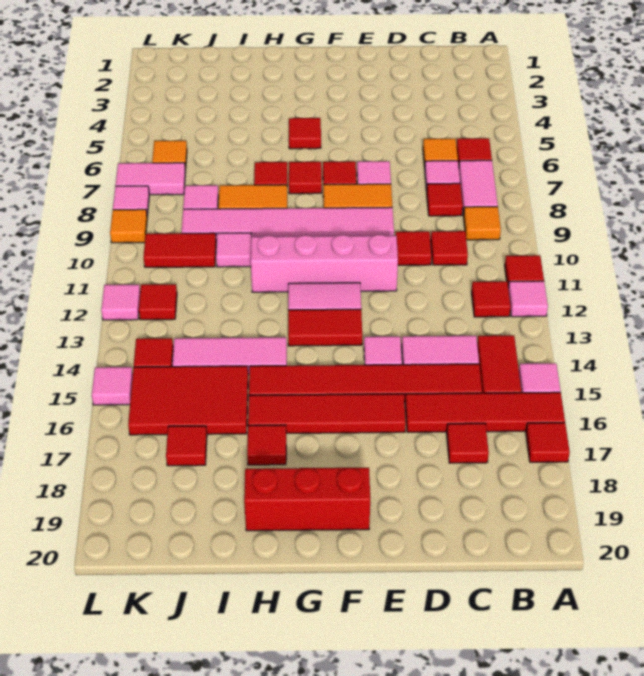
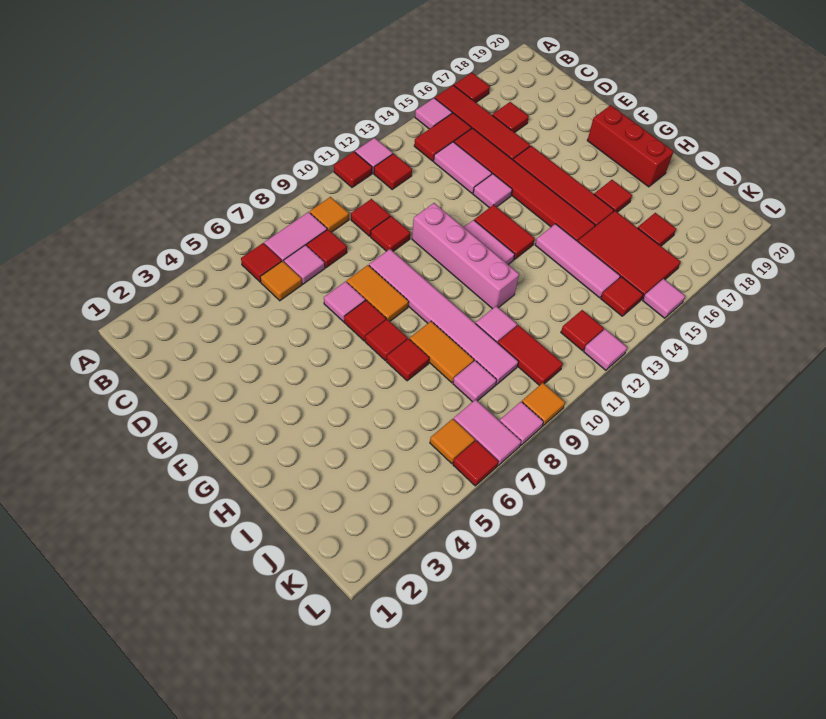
red 1x1 tile [289,118,321,149] -> red 1x1 tile moved to [453,440,499,486]

